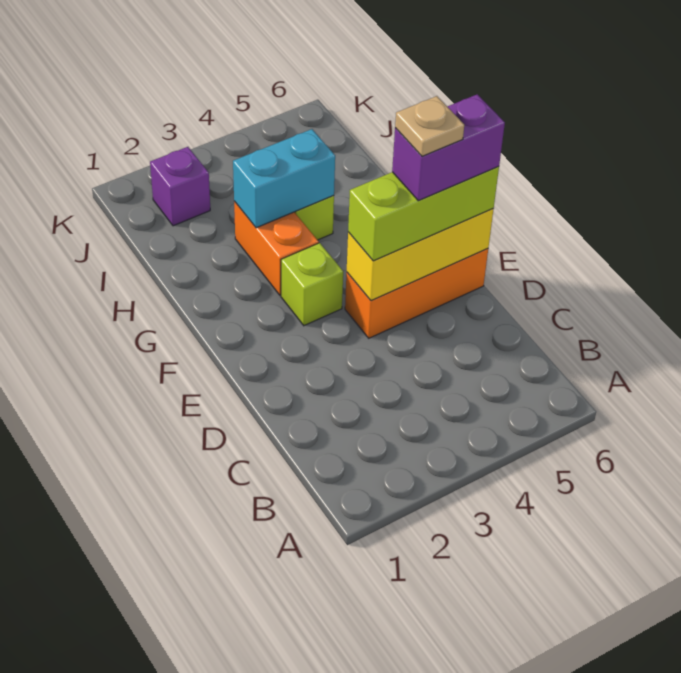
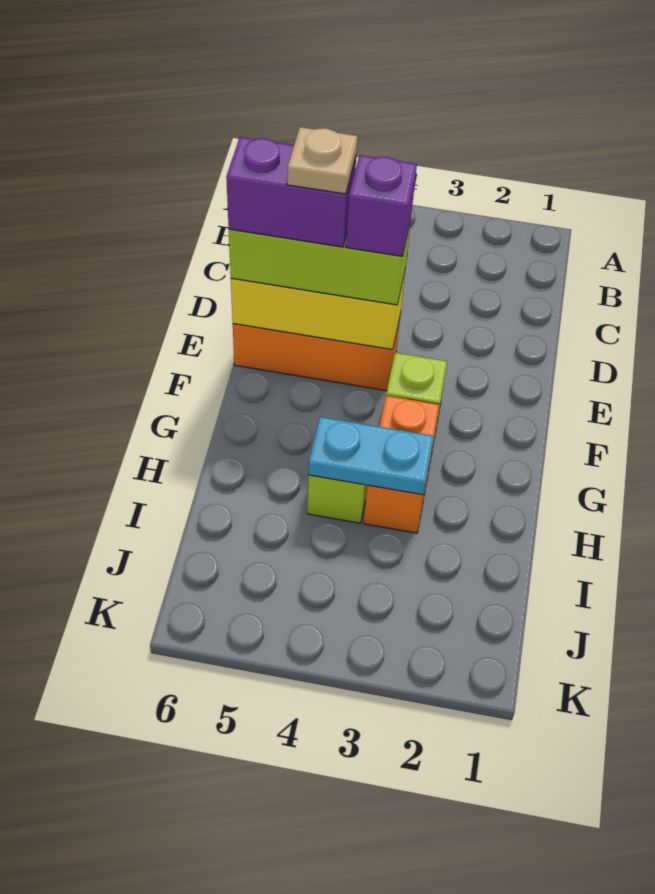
cyan 1x2 brick [233,129,335,228] -> cyan 1x2 plate [308,417,434,495]
purple 1x1 brick [150,147,210,226] -> purple 1x1 brick moved to [346,155,417,256]

